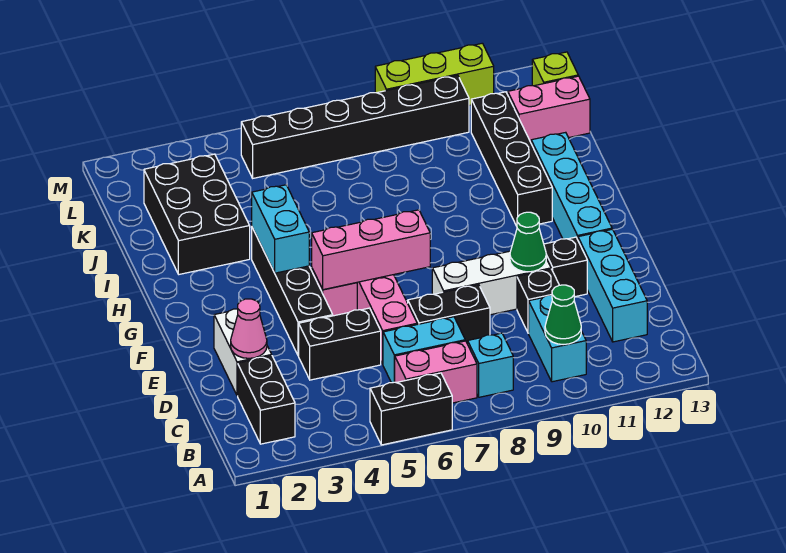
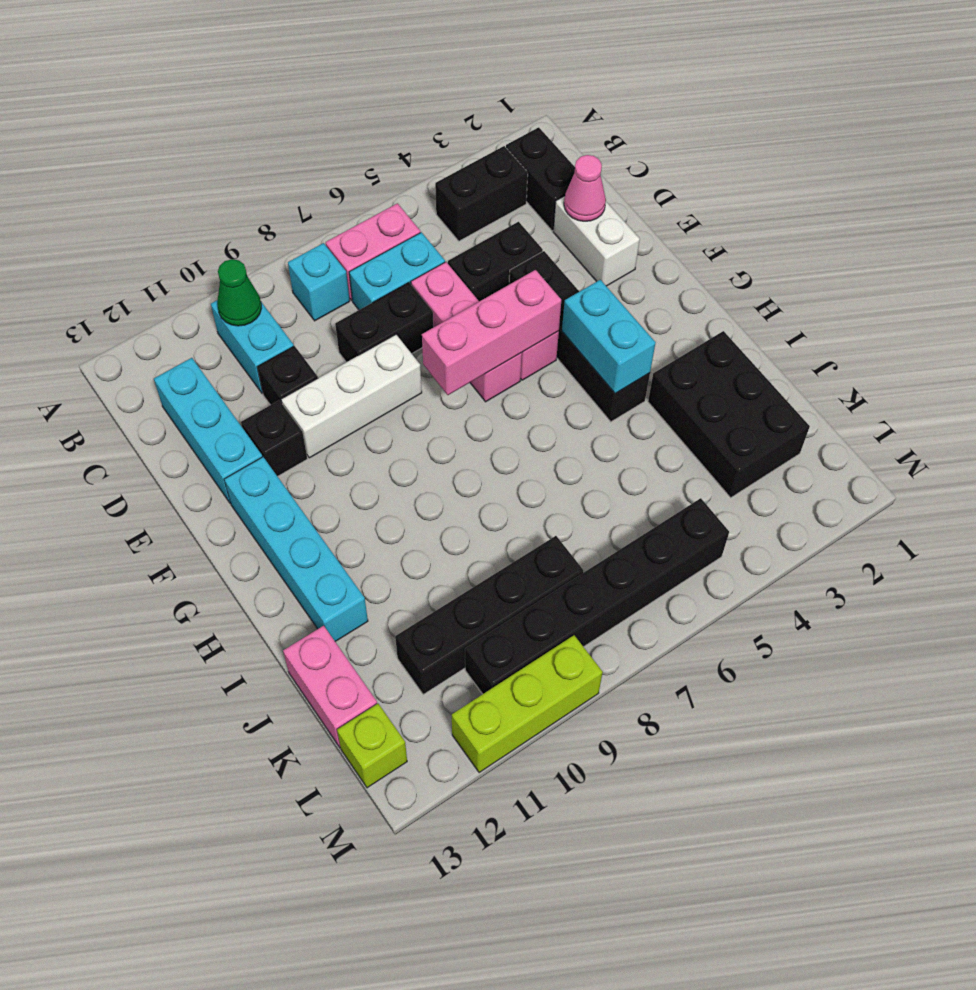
black 1x2 brick [370,373,452,445] -> black 1x2 brick moved to [435,146,528,241]
green 1x1 cone [510,212,546,272] -> none
black 1x4 brick [471,92,552,226] -> black 1x4 brick turned to [395,536,583,694]
pink 1x2 brick [508,76,590,142] -> pink 1x2 brick turned to [283,626,377,748]

